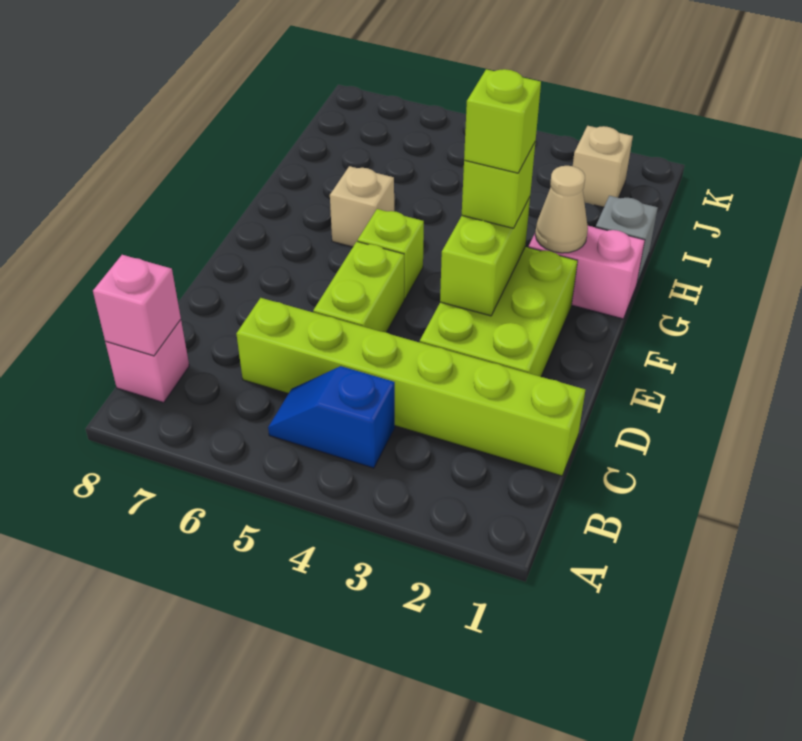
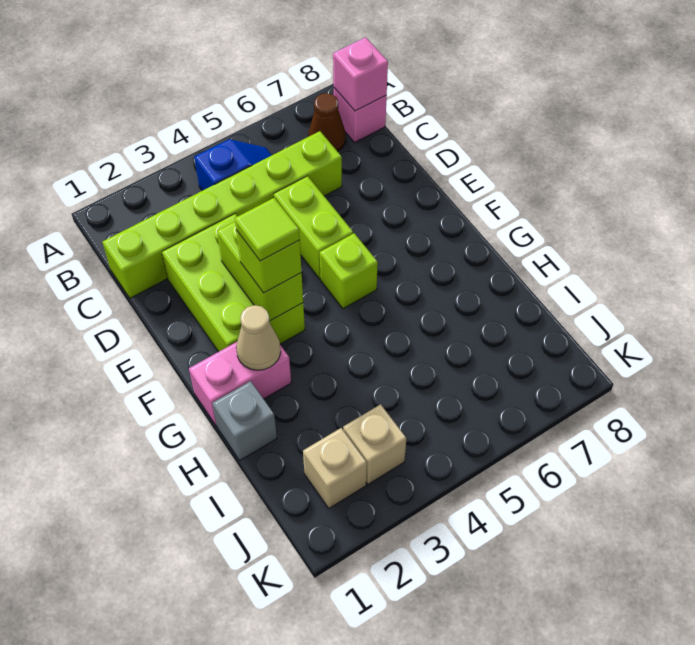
none -> brown 1x1 cone [308,93,346,151]
lime 1x1 brick [464,69,541,173] -> lime 1x1 tile [235,198,300,261]
tan 1x1 brick [330,166,394,247] -> tan 1x1 brick moved to [343,404,407,484]

